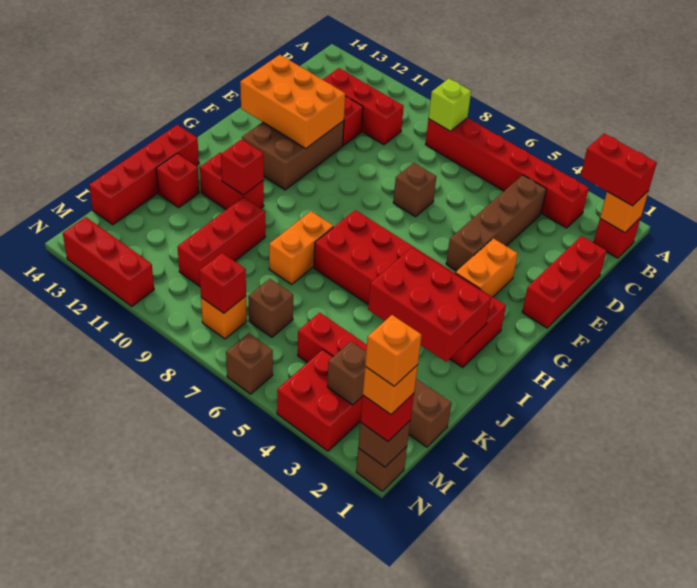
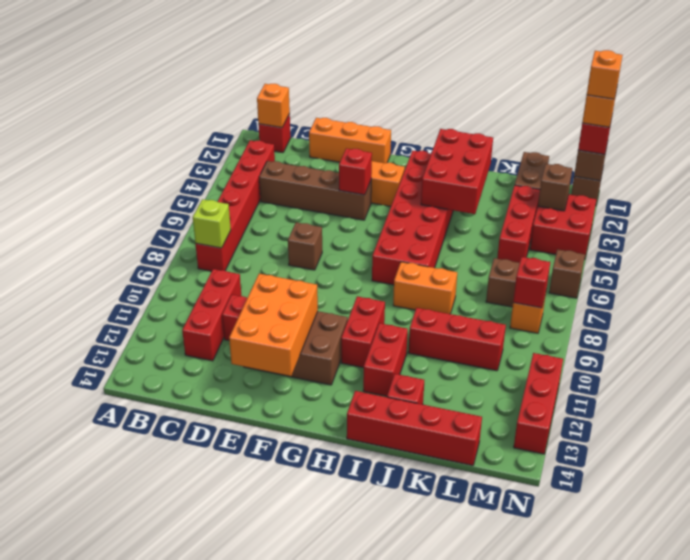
red 1x2 brick [581,134,657,206] -> red 1x2 brick moved to [341,296,385,368]
red 1x3 brick [522,236,607,328] -> orange 1x3 brick [309,118,391,163]
red 1x1 brick [221,139,264,195] -> red 1x1 brick moved to [339,148,372,195]

